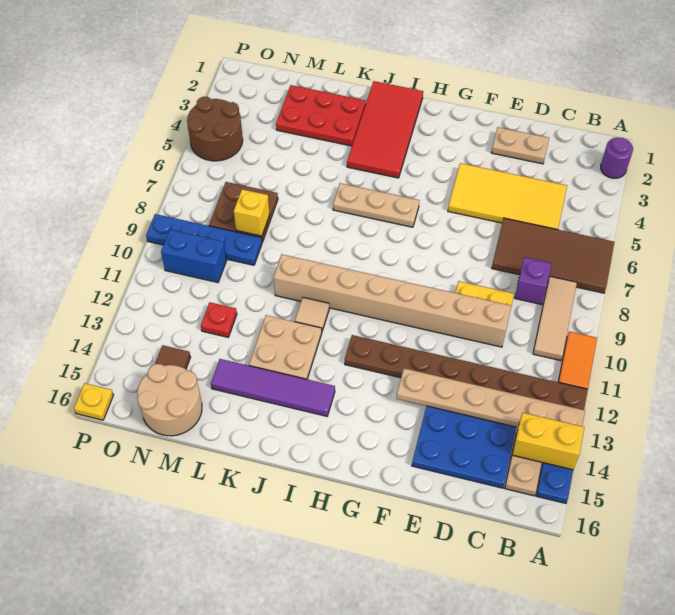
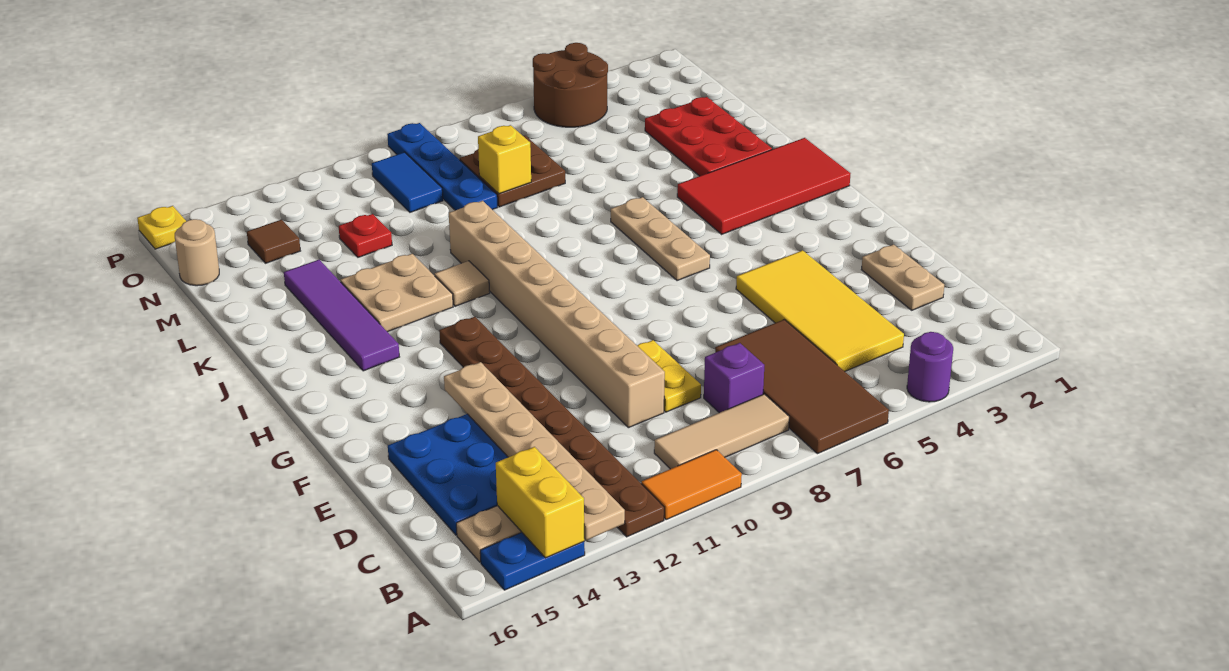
purple 1x1 round brick [601,137,633,178] -> purple 1x1 round brick moved to [907,332,953,402]
tan 2x2 round brick [137,364,202,436] -> tan 1x1 round brick [175,219,219,286]
blue 1x2 brick [161,230,227,283] -> blue 1x2 tile [372,152,443,212]

